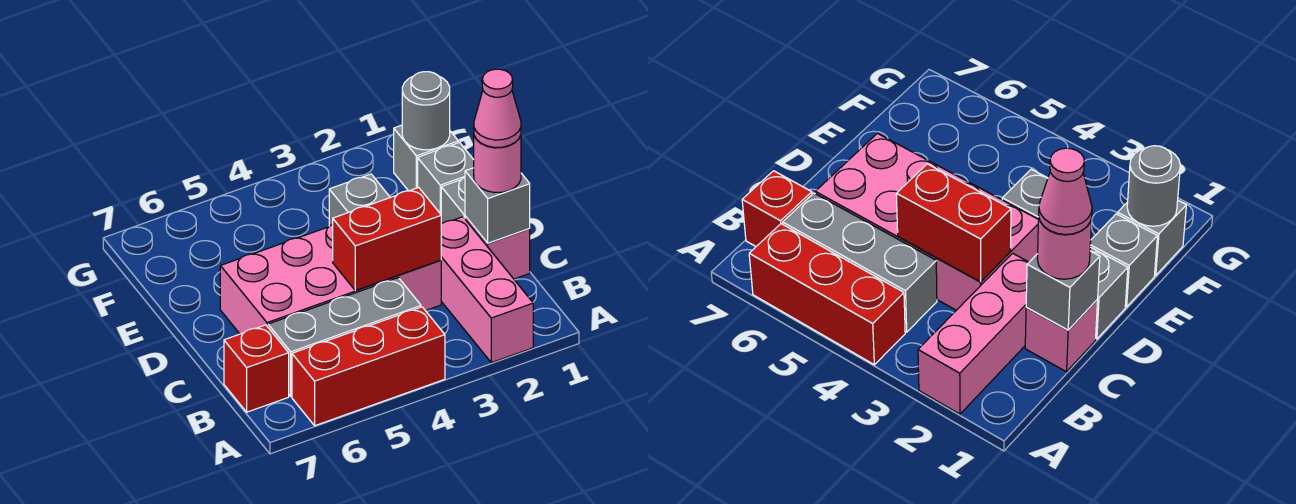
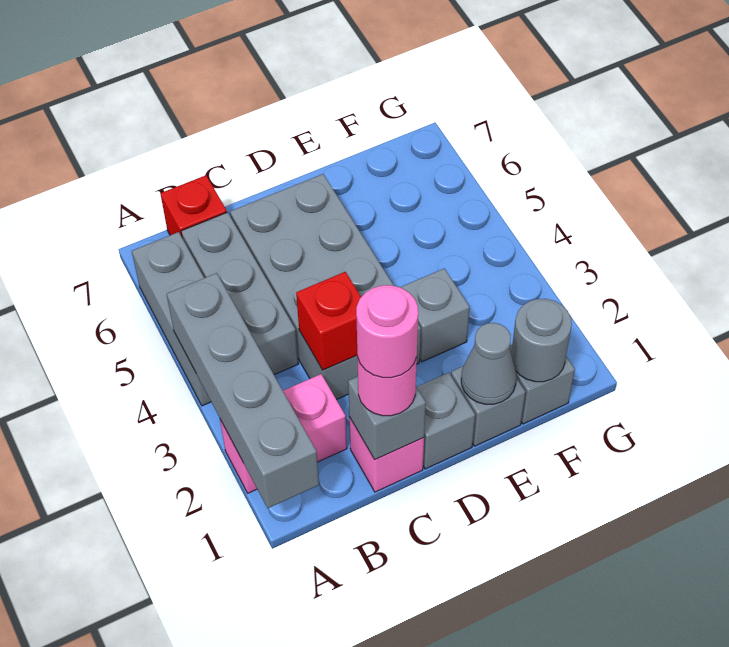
none -> grey 1x4 brick [167,273,319,508]
pink 1x3 brick [441,217,533,363] -> pink 1x2 brick [220,374,347,493]
red 1x3 brick [292,307,445,426] -> grey 1x3 brick [132,232,211,406]
pink 1x1 cone [474,69,521,147] -> pink 1x1 round brick [356,285,418,378]
pink 2x4 brick [220,224,441,334] -> grey 2x4 brick [230,174,421,400]
red 1x2 brick [333,188,441,290] -> red 1x1 brick [296,272,361,370]
none -> grey 1x1 cone [461,323,516,404]

